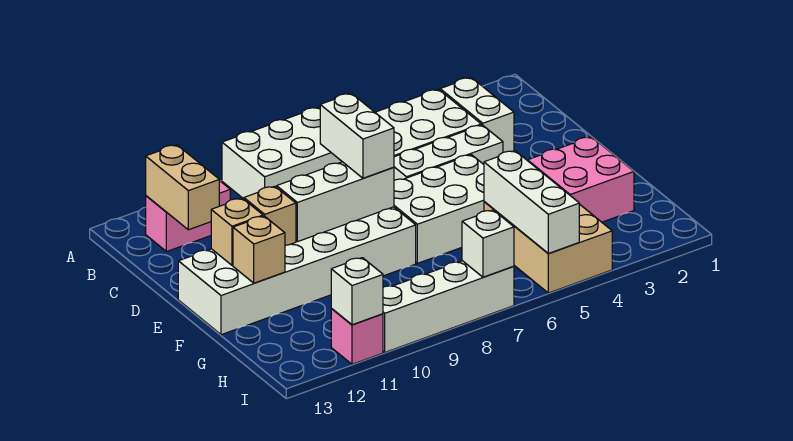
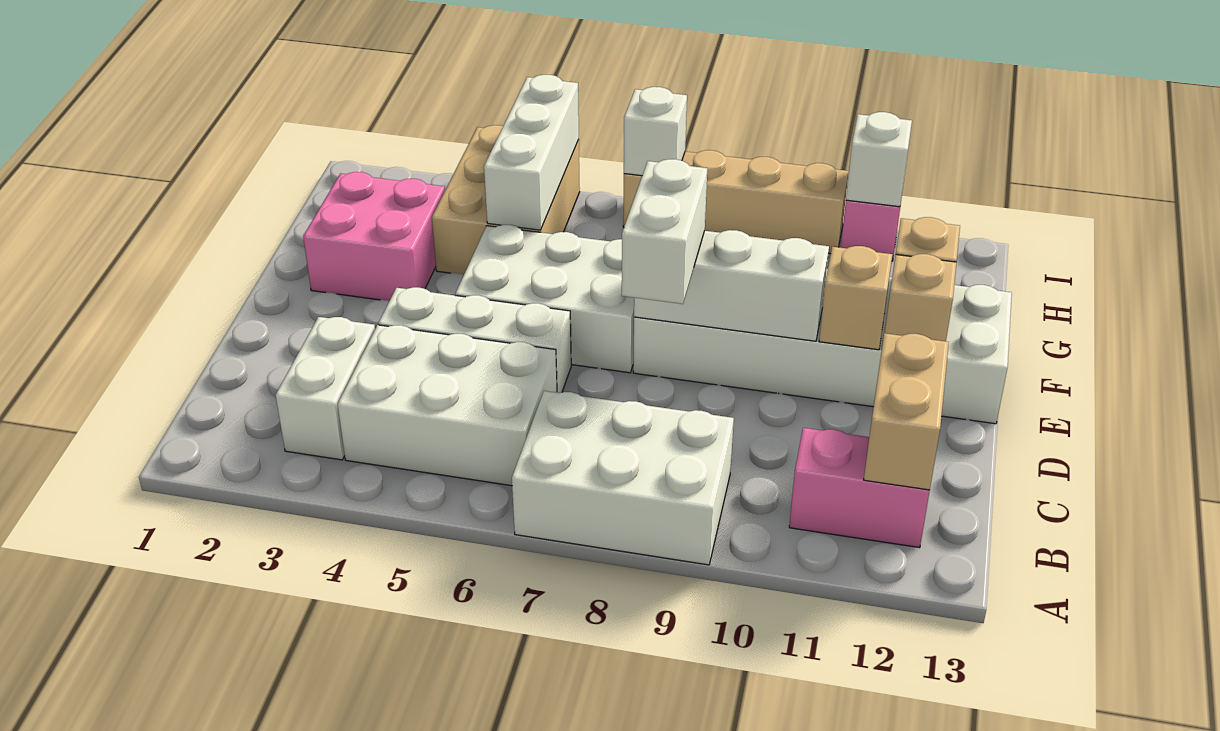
white 1x4 brick [383,261,514,352] -> tan 1x4 brick [623,150,849,254]

